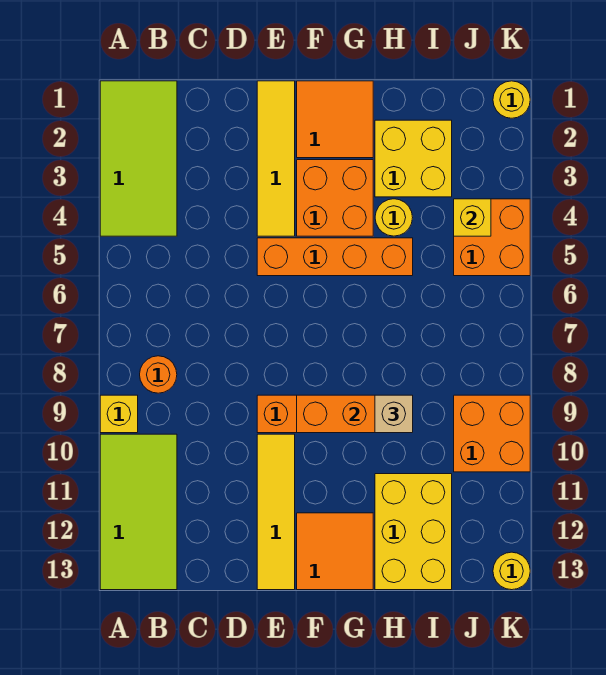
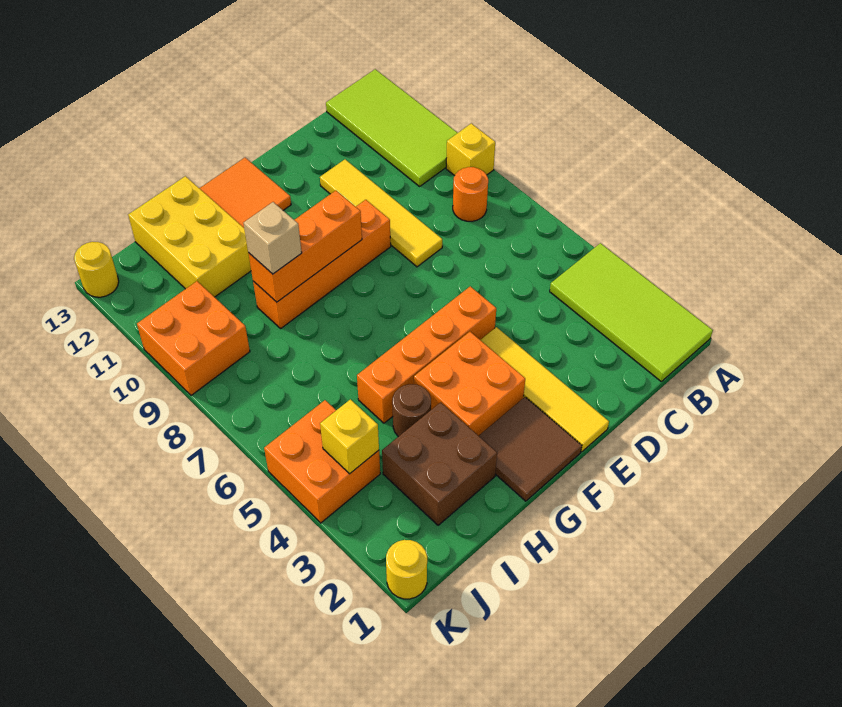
yellow 1x4 tile [257,434,295,590] -> yellow 1x4 tile moved to [320,159,442,267]
orange 2x2 tile [297,81,373,158] -> brown 2x2 tile [479,397,582,501]
yellow 2x2 brick [375,120,452,197] -> brown 2x2 brick [382,402,497,525]
yellow 1x1 round brick [375,199,413,236] -> brown 1x1 round brick [392,384,431,437]

